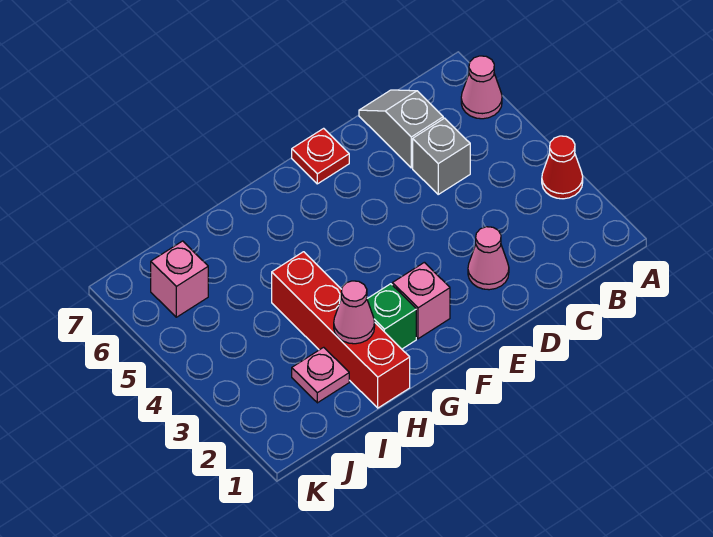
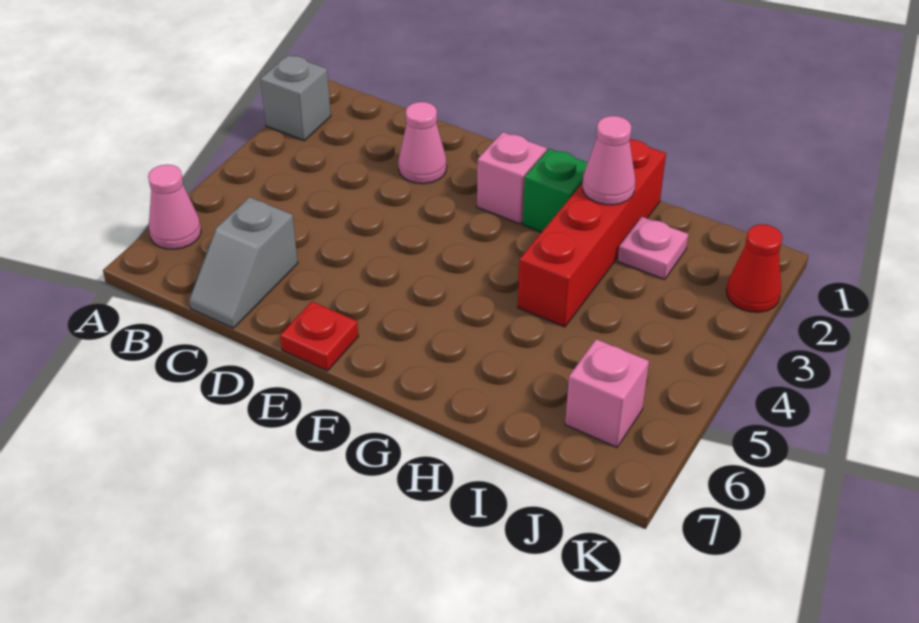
red 1x1 cone [542,136,583,199] -> red 1x1 cone moved to [726,224,782,312]
grey 1x1 brick [413,118,470,194] -> grey 1x1 brick moved to [261,55,331,141]

